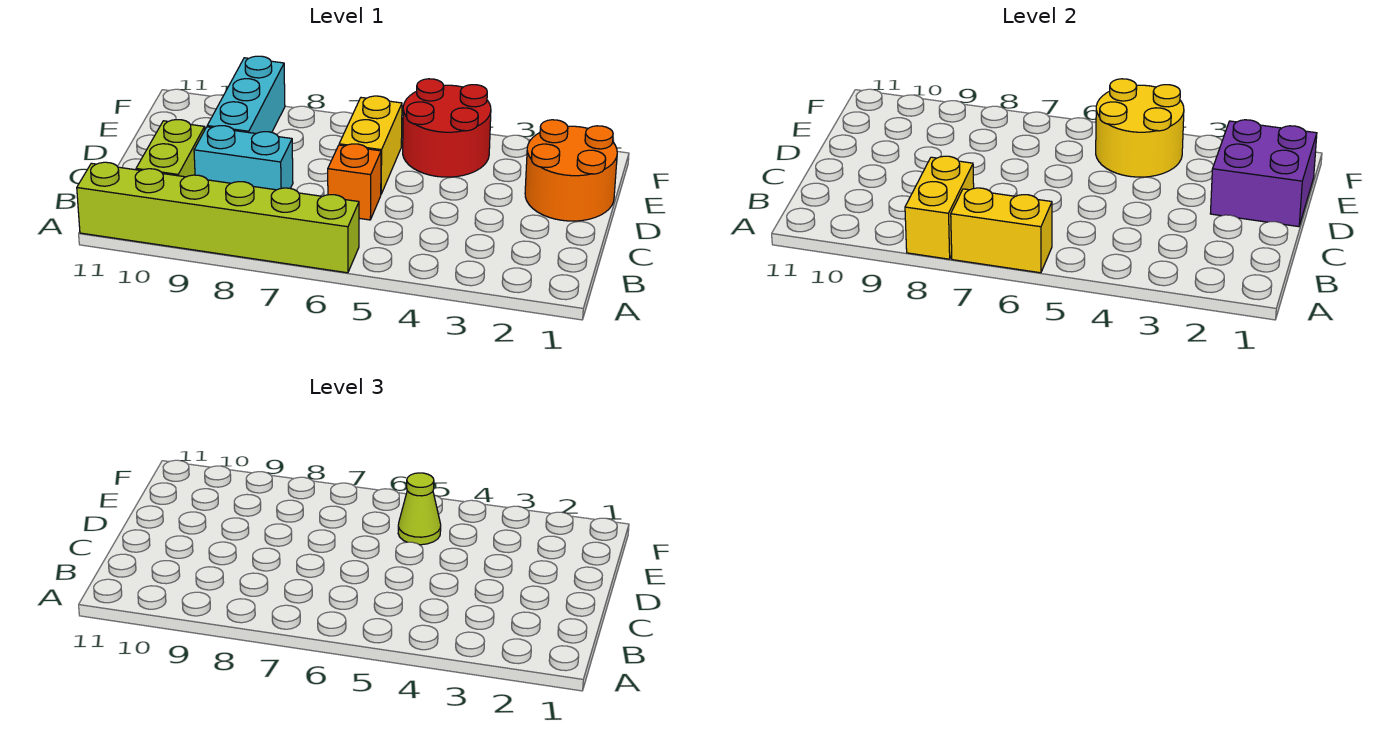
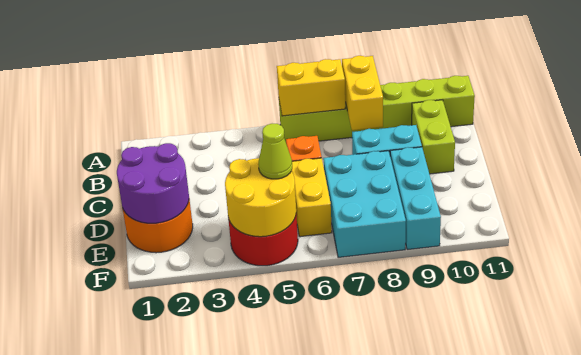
purple 2x2 brick [1210,120,1317,227] -> purple 2x2 round brick [117,143,189,223]
none -> cyan 2x3 brick [323,151,406,257]

